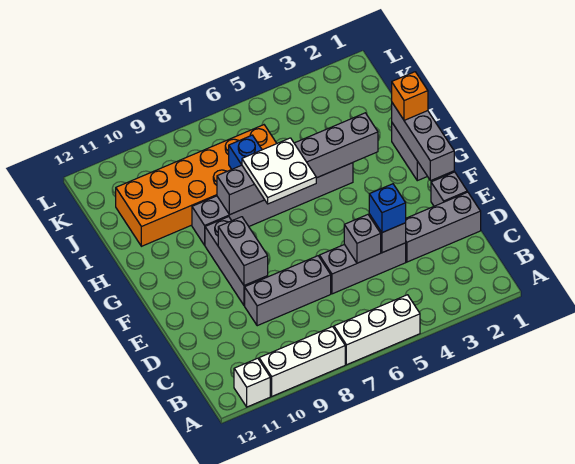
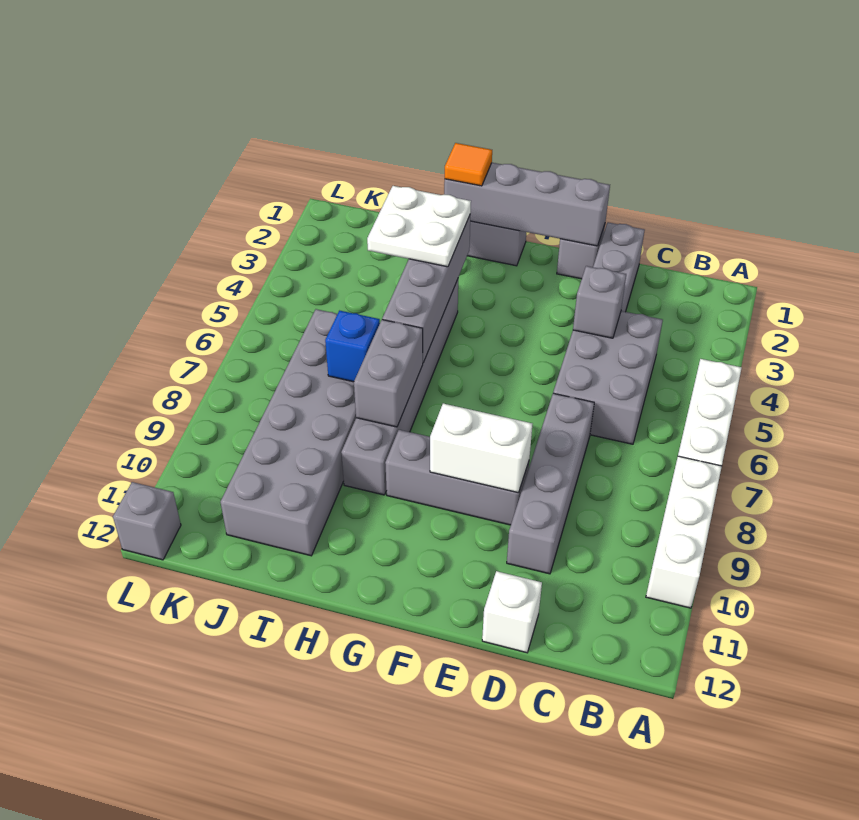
white 1x1 brick [234,358,270,407] -> white 1x1 brick moved to [482,571,542,653]
grey 1x3 brick [319,243,406,294] -> grey 2x3 brick [553,311,663,444]
blue 1x1 brick [369,184,406,233] -> none
grey 1x1 brick [344,215,381,263] -> grey 1x1 brick moved to [113,482,181,560]
grey 1x3 brick [245,256,331,326] -> grey 1x4 brick [507,393,594,574]
grey 1x2 brick [218,217,268,285] -> white 1x2 brick [430,403,532,493]
grey 1x3 brick [392,103,454,181] -> grey 1x4 brick [444,163,610,246]
white 2x2 plate [242,138,316,204] -> white 2x2 plate moved to [367,186,471,267]
orange 1x1 brick [392,72,428,120] -> orange 1x1 tile [445,143,492,186]
orange 2x6 brick [116,125,277,246] -> grey 2x6 brick [221,309,356,556]

